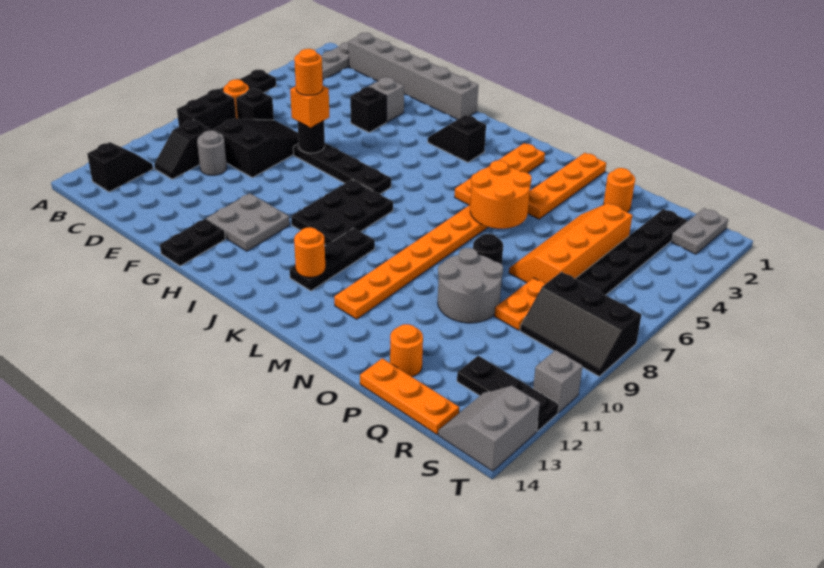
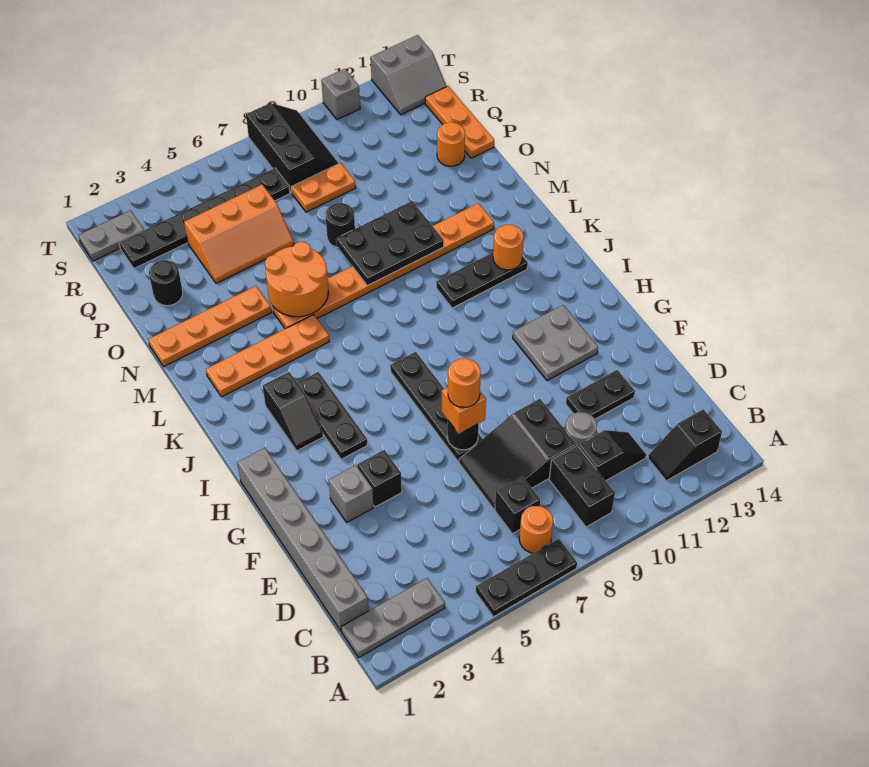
black 1x2 brick [177,89,236,130] -> black 1x2 brick turned to [549,446,615,527]
black 1x2 plate [160,219,225,266] -> black 1x2 plate moved to [566,370,635,419]
black 2x3 plate [291,180,393,245] -> black 2x3 plate moved to [336,201,444,286]
grey 2x2 round brick [438,248,503,323] -> none
orange 1x1 round brick [603,168,635,212] -> black 1x1 round brick [149,260,183,306]
orange 2x4 slope [509,203,632,284] -> orange 2x3 slope [184,185,294,283]
black 1x3 plate [457,356,559,431] -> black 1x3 plate moved to [298,372,367,459]

